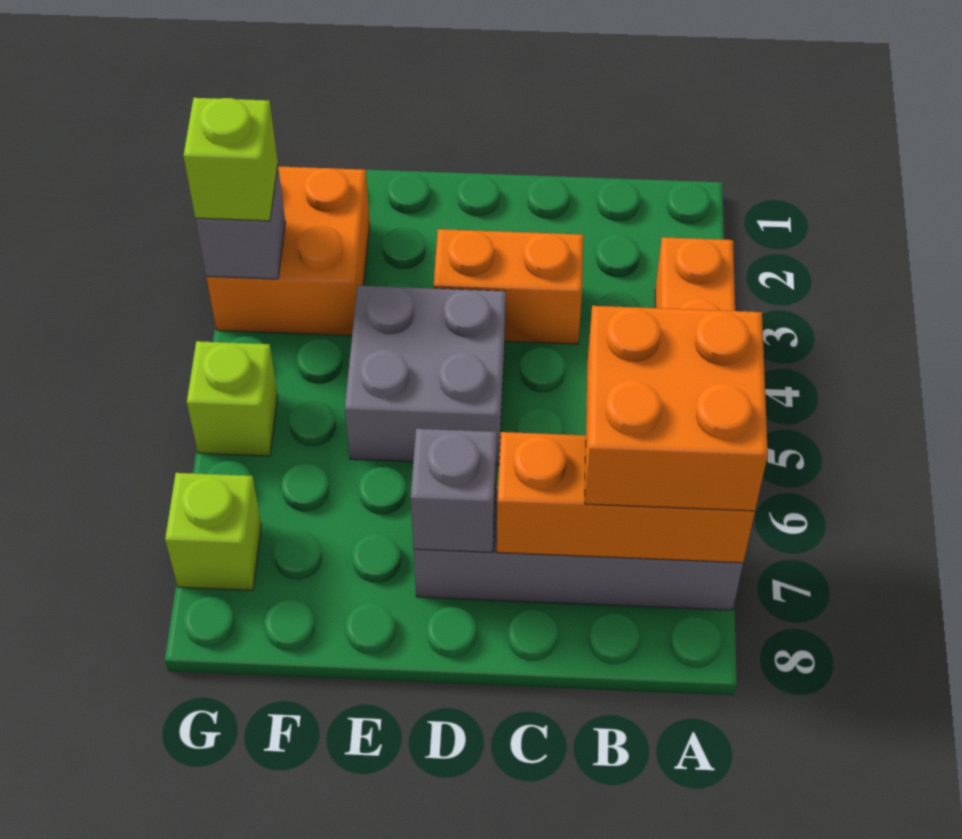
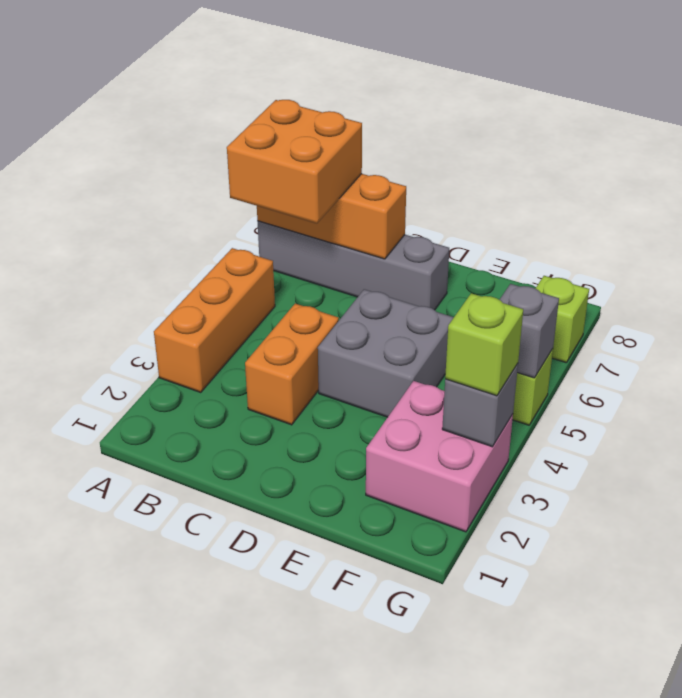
orange 1x2 brick [434,229,583,344] -> orange 1x2 brick turned to [245,304,339,425]
grey 1x1 brick [411,429,497,552] -> grey 1x1 brick moved to [500,284,559,378]
orange 2x2 brick [206,166,370,335] -> pink 2x2 brick [366,381,513,532]

